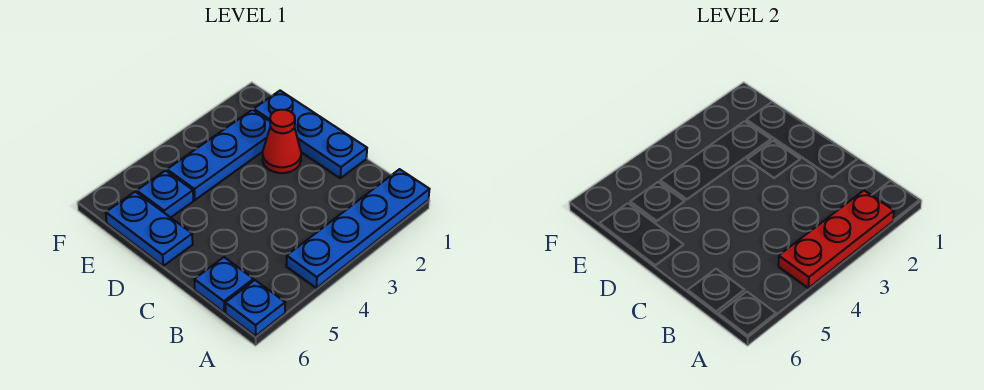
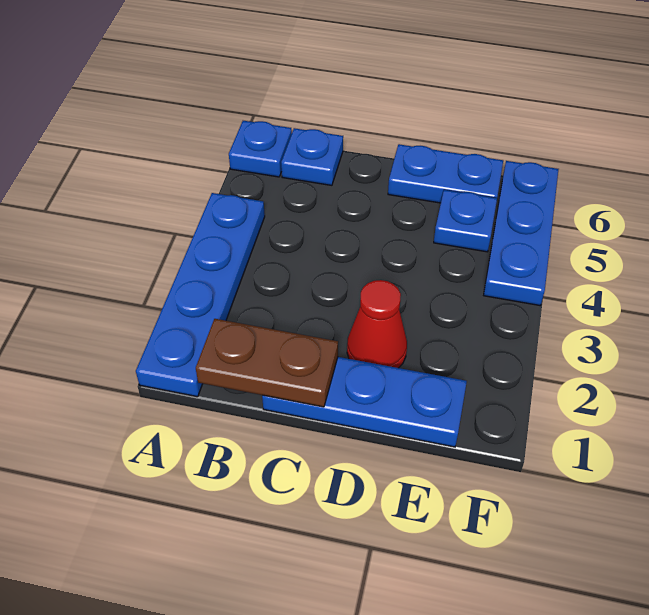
red 1x3 plate [778,191,894,288] -> none
none -> brown 1x2 plate [196,319,338,407]
blue 1x3 plate [167,110,270,200] -> blue 1x3 plate moved to [484,161,559,305]

